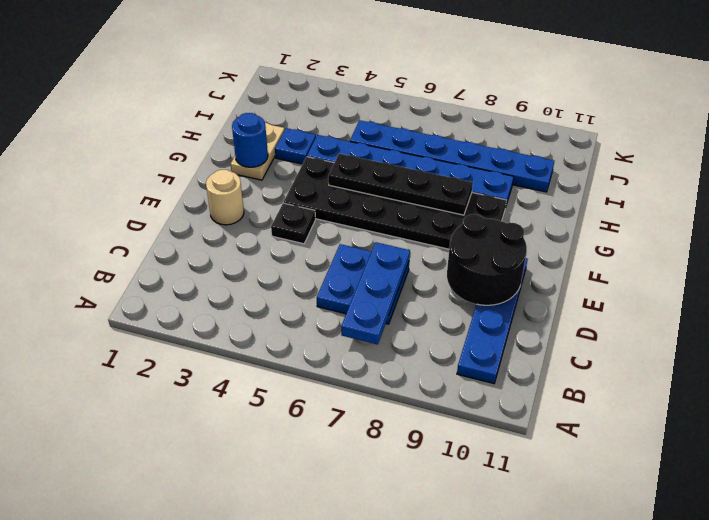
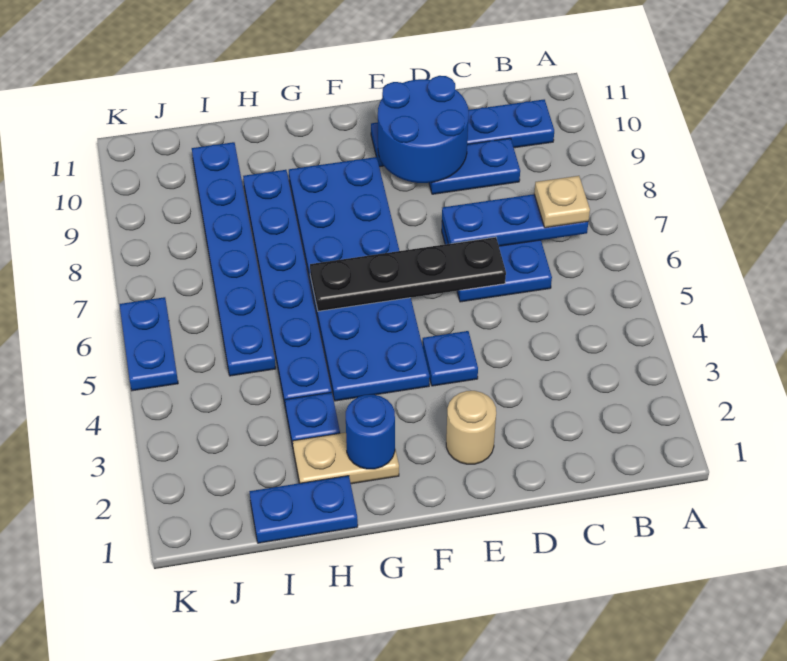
none -> tan 1x1 plate [534,176,590,228]
none -> blue 1x2 plate [429,138,520,194]
black 2x2 round brick [447,214,527,305] -> blue 2x2 round brick [378,76,469,183]
black 1x1 plate [271,203,315,244] -> blue 1x1 plate [423,331,478,386]
black 2x6 plate [284,157,506,249] -> blue 2x6 plate [289,157,430,401]
black 1x4 plate [328,154,473,215] -> black 1x4 plate turned to [310,237,506,311]
none -> blue 1x2 plate [249,476,358,543]
none -> blue 1x2 plate [120,297,178,391]

